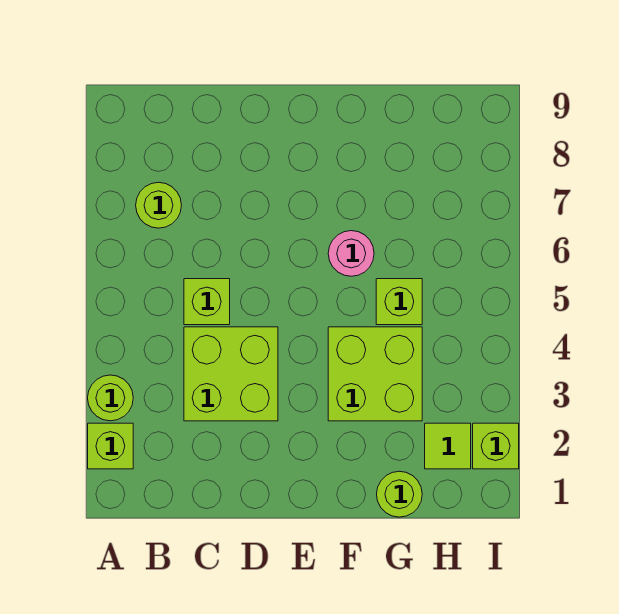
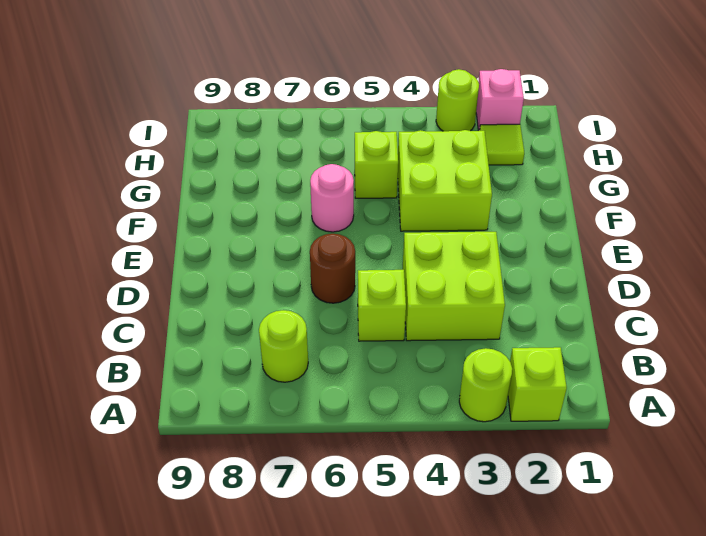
none -> brown 1x1 round brick [310,234,355,303]
lime 1x1 round brick [377,471,422,517] -> lime 1x1 round brick moved to [436,69,479,131]
lime 1x1 brick [473,423,519,469] -> pink 1x1 brick [476,69,524,131]

